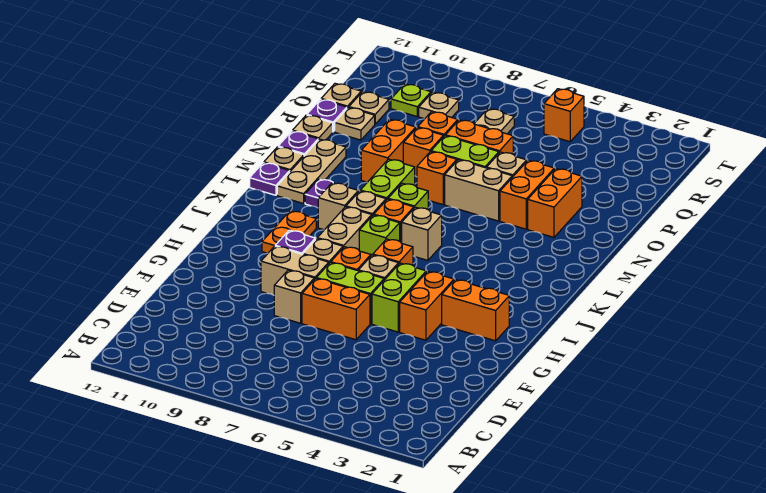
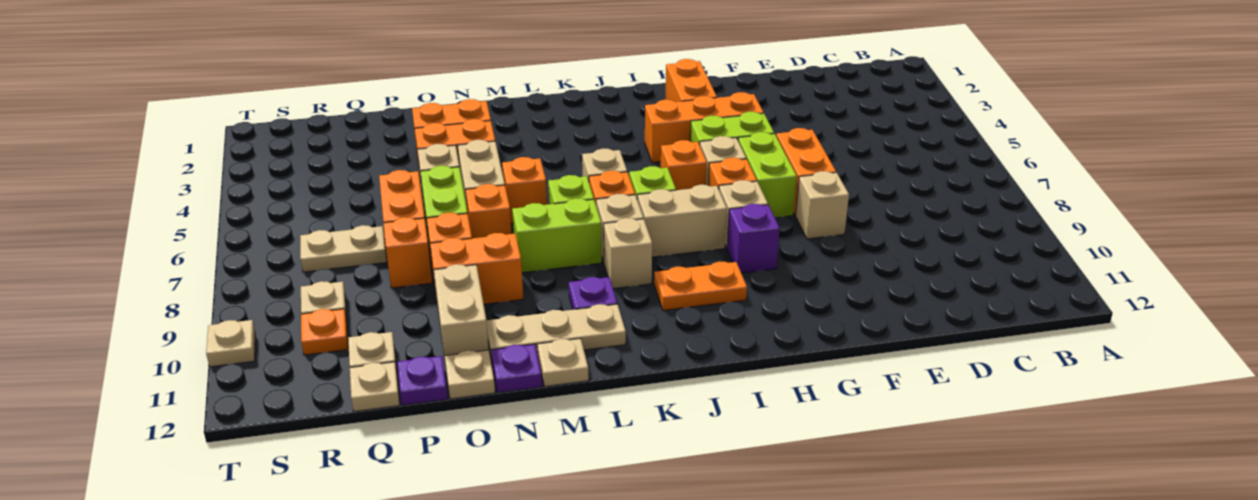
orange 1x2 brick [400,271,454,340] -> orange 1x3 brick [645,92,764,163]
tan 1x2 brick [261,246,329,295] -> tan 1x2 brick moved to [434,264,489,358]
purple 1x1 plate [250,163,290,195] -> none
tan 1x1 plate [335,107,375,140] -> tan 1x1 plate moved to [206,320,255,367]
lime 1x1 plate [391,84,431,116] -> orange 1x1 plate [301,309,348,355]
orange 1x1 brick [544,89,584,142] -> orange 1x1 brick moved to [502,157,547,224]

